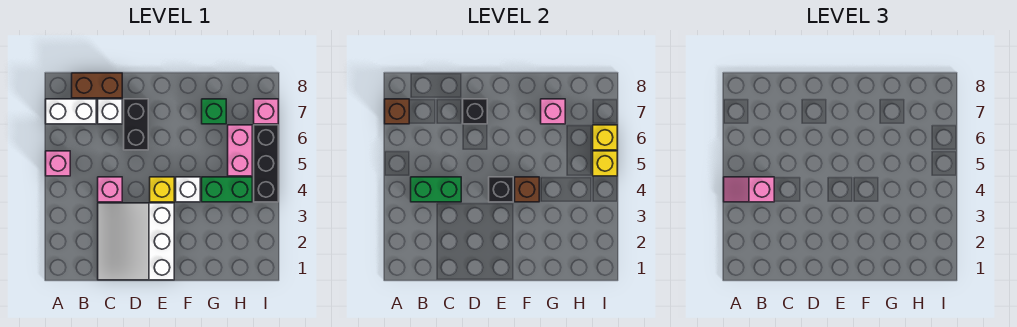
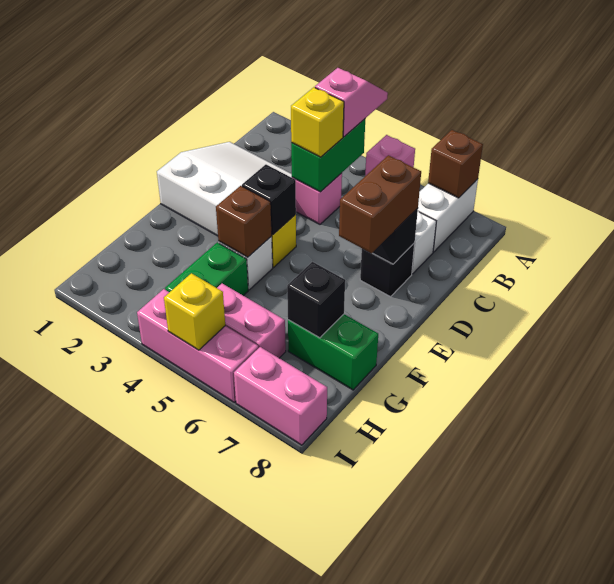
brown 1x2 brick [72,73,122,98] -> brown 1x2 brick moved to [339,155,421,253]
black 1x2 brick [124,99,148,150] -> black 1x1 brick [360,243,415,297]
green 1x1 brick [202,99,226,124] -> green 1x2 brick [288,314,378,390]
pink 1x1 brick [541,99,565,124] -> black 1x1 brick [287,262,345,338]
black 1x3 brick [254,125,278,202] -> pink 1x3 brick [137,289,259,402]
yellow 1x1 brick [593,125,617,150] -> yellow 1x1 brick moved to [291,87,344,157]
pink 1x1 brick [254,99,278,124] -> pink 1x2 brick [234,347,327,445]

